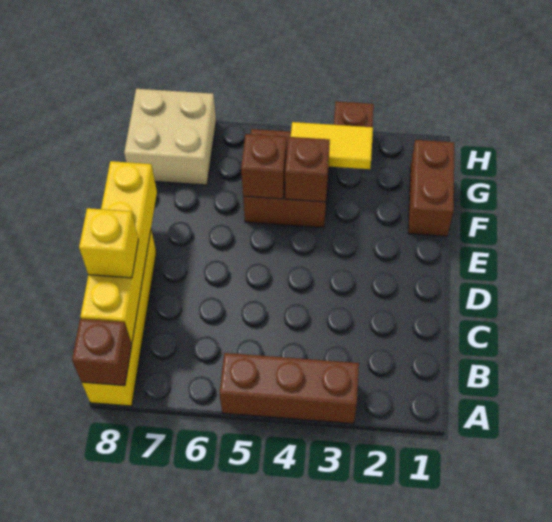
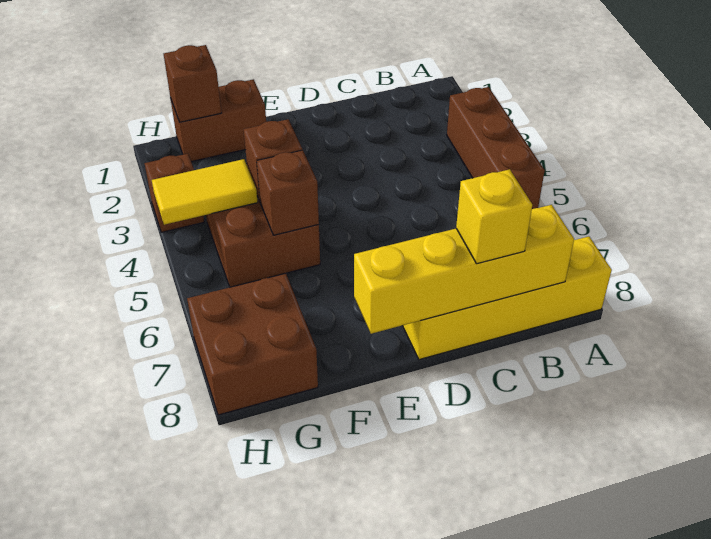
brown 1x1 brick [72,319,132,386] -> brown 1x1 brick moved to [164,45,221,122]
yellow 1x2 tile [291,122,373,169] -> yellow 1x2 tile turned to [152,159,258,225]
tan 2x2 brick [124,89,216,185] -> brown 2x2 brick [187,273,318,415]

